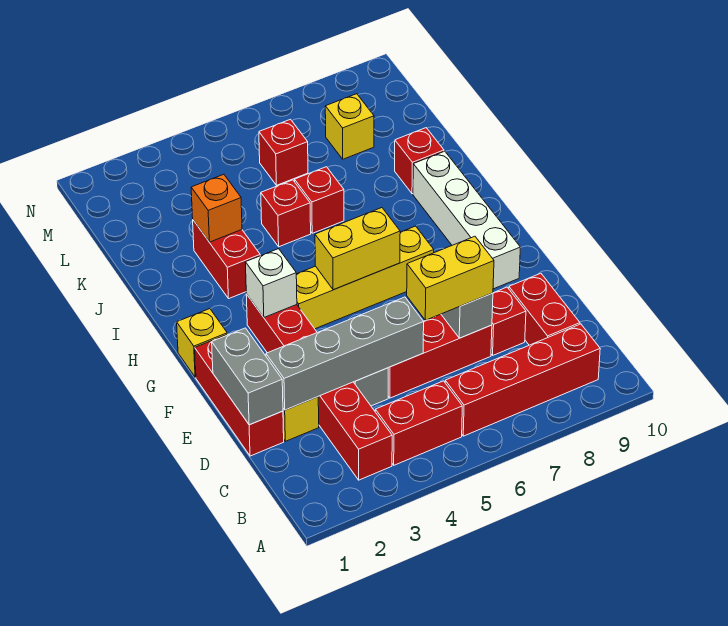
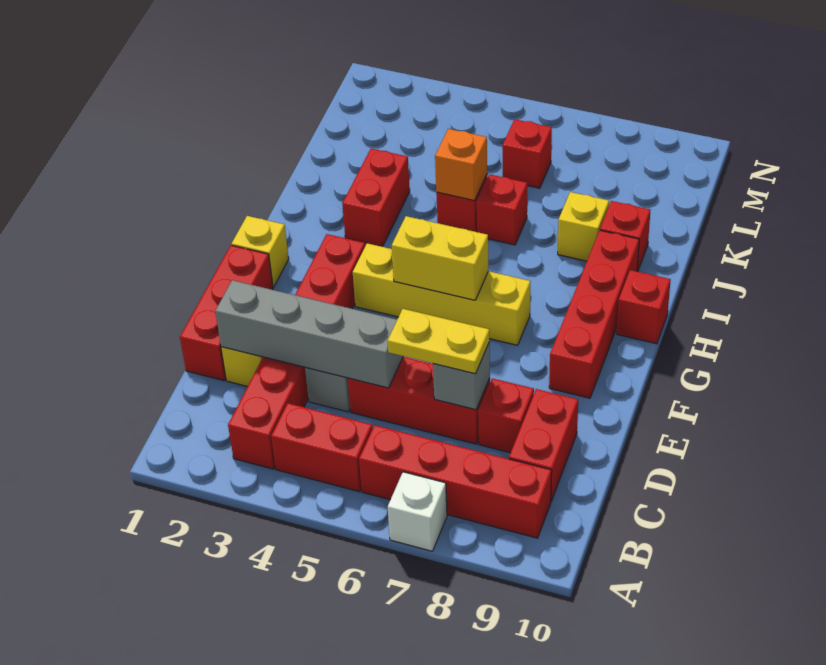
grey 1x2 brick [212,328,283,425] -> none
yellow 1x2 brick [407,236,494,320] -> yellow 1x2 plate [388,309,489,374]
white 1x4 brick [413,151,520,289] -> red 1x4 brick [549,230,639,398]
white 1x1 brick [245,249,297,317] -> white 1x1 brick moved to [388,472,447,551]
none -> red 1x1 brick [617,270,671,344]
orange 1x1 brick [191,174,242,242] -> orange 1x1 brick moved to [435,129,487,201]
yellow 1x1 brick [325,94,374,159] -> yellow 1x1 brick moved to [558,192,609,261]

